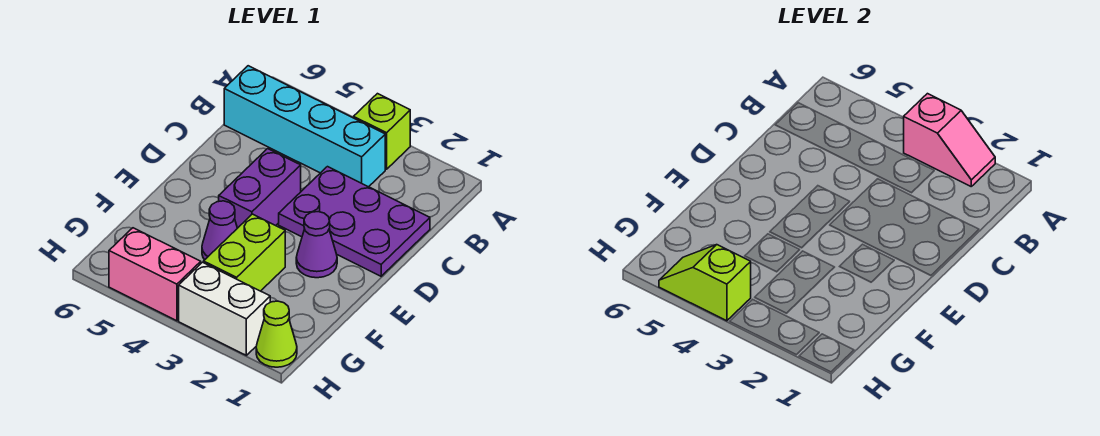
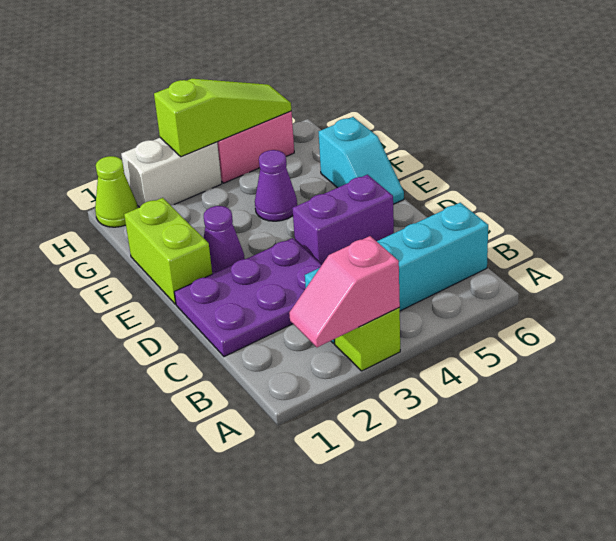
purple 1x2 brick [219,149,301,228] -> purple 1x2 brick turned to [292,175,394,265]
none -> cyan 1x2 slope [319,117,404,204]
lime 1x2 brick [204,214,285,291] -> lime 1x2 brick moved to [124,198,212,304]
lime 1x2 slope [659,245,751,321] -> lime 1x3 slope [154,79,291,157]

